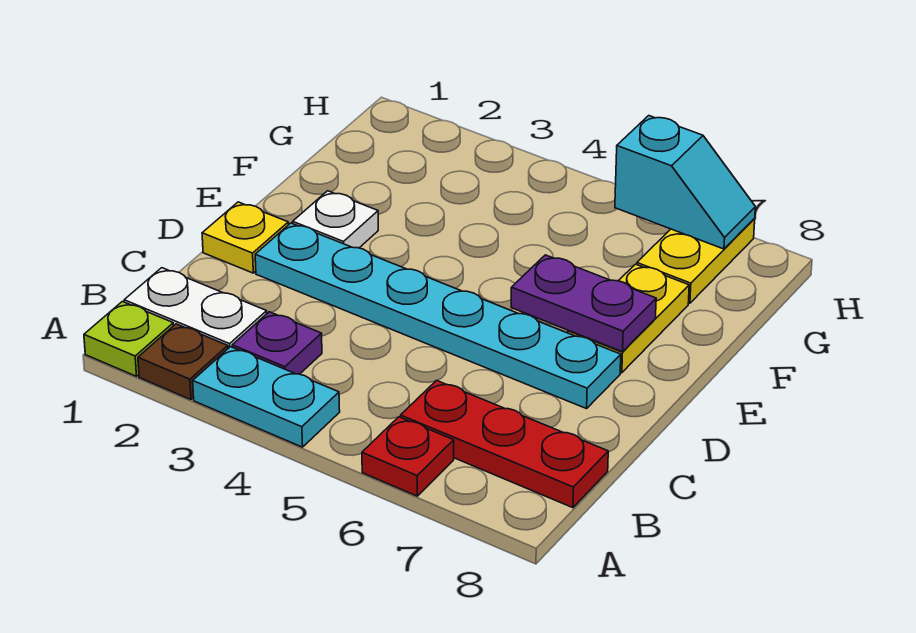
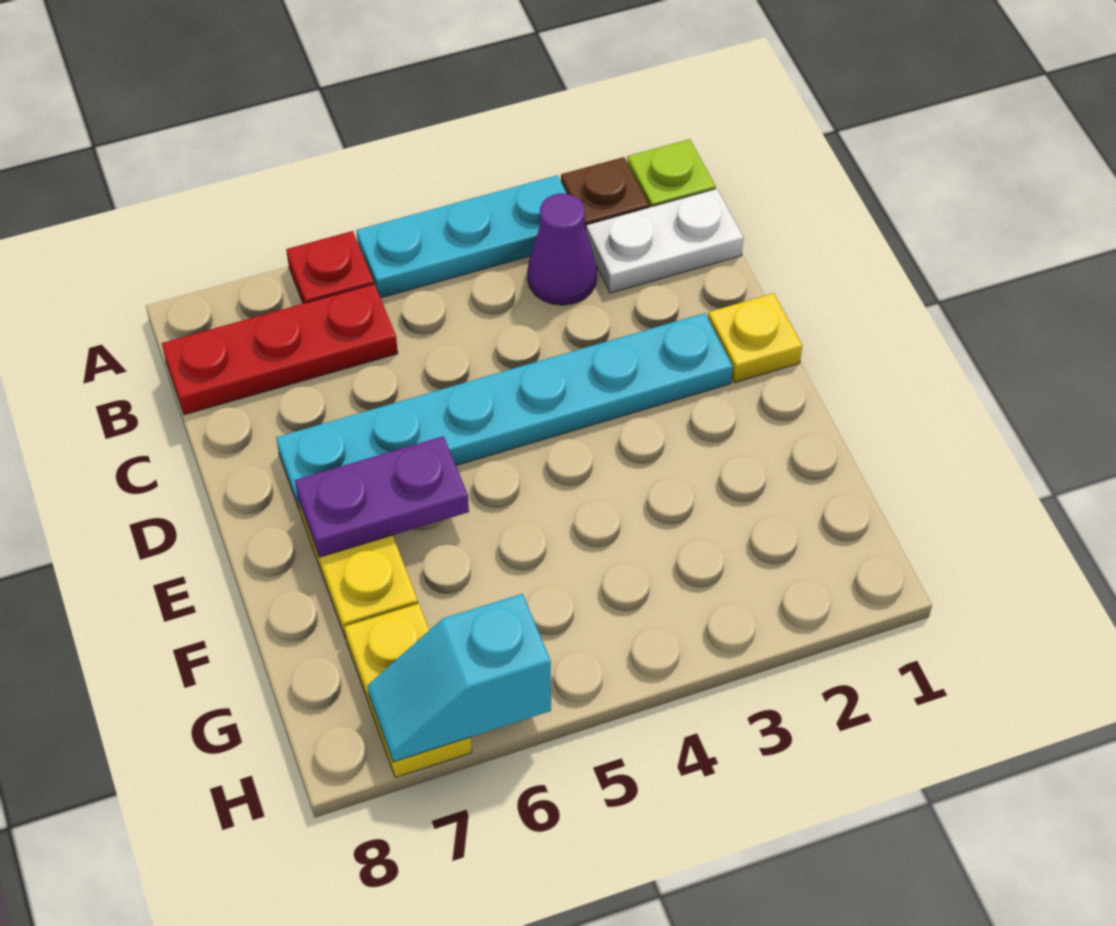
cyan 1x2 plate [193,347,340,447] -> cyan 1x3 plate [356,175,567,298]
purple 1x1 plate [232,312,322,374] -> purple 1x1 cone [527,193,597,305]
white 1x1 plate [293,191,378,248] -> none

